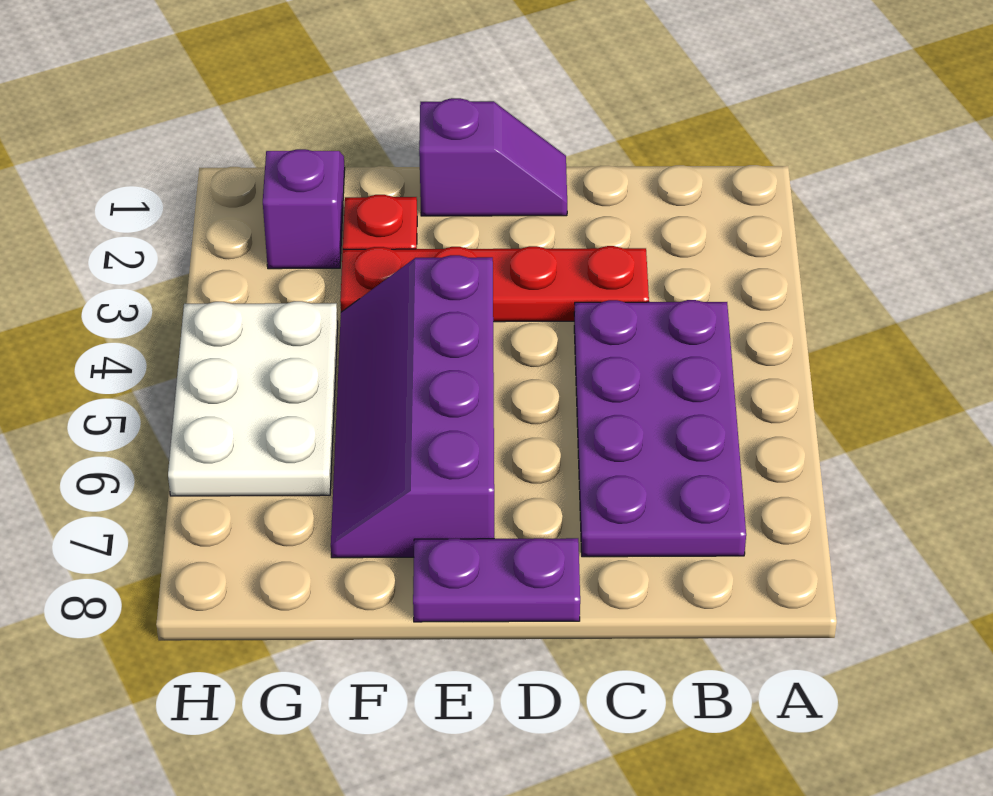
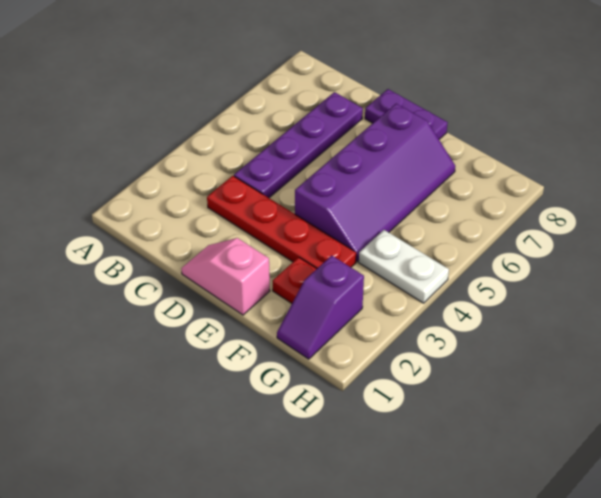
purple 2x4 plate [574,300,746,557] -> purple 1x4 plate [234,92,363,198]
purple 1x2 slope [419,98,567,216] -> pink 1x2 slope [181,238,270,315]
white 2x3 plate [168,301,338,496] -> white 1x2 plate [359,230,449,303]

